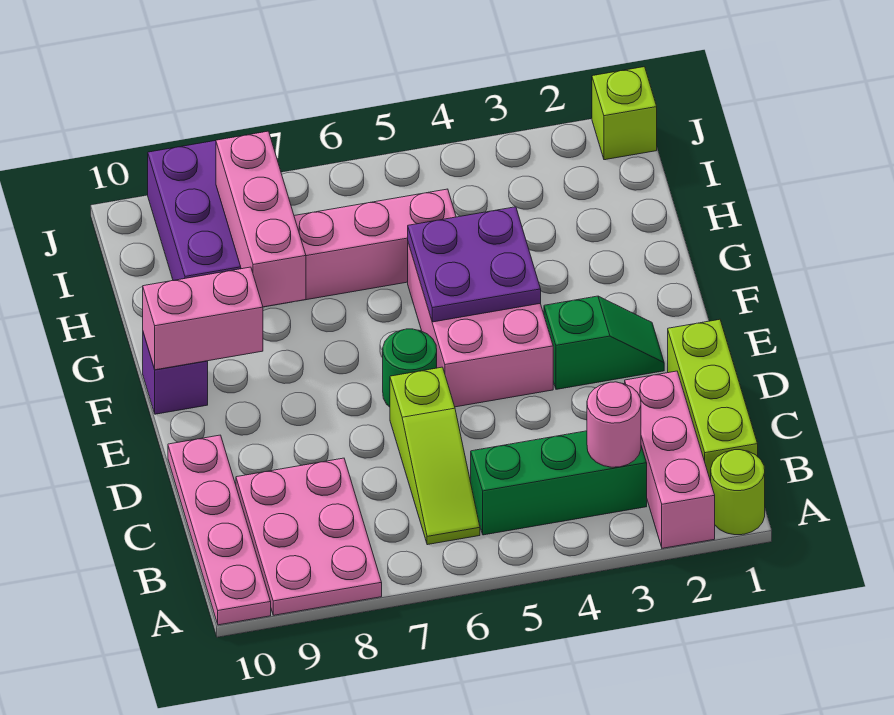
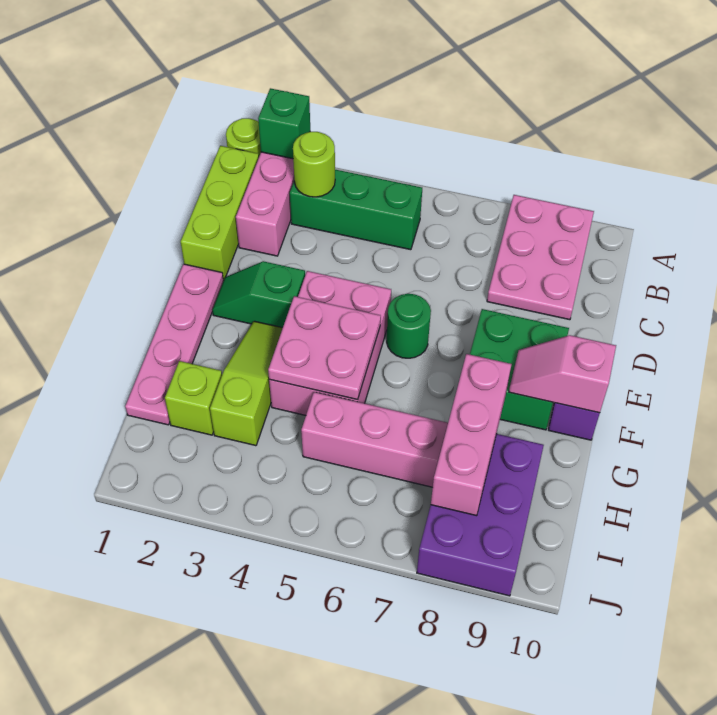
none -> green 1x1 brick [258,88,310,159]
pink 1x4 plate [168,435,271,625] -> pink 1x4 plate moved to [125,264,224,425]
pink 1x1 round brick [587,382,641,467] -> lime 1x1 round brick [293,132,335,197]
lime 1x3 slope [390,367,480,545] -> lime 1x3 slope moved to [210,321,283,446]
none -> green 2x2 brick [470,309,569,430]
purple 2x2 plate [408,207,541,322] -> pink 2x2 plate [268,296,381,400]
pink 1x2 brick [143,267,263,370] -> pink 1x2 slope [509,335,616,413]
lime 1x1 brick [592,67,657,160] -> lime 1x1 brick moved to [165,361,222,435]

